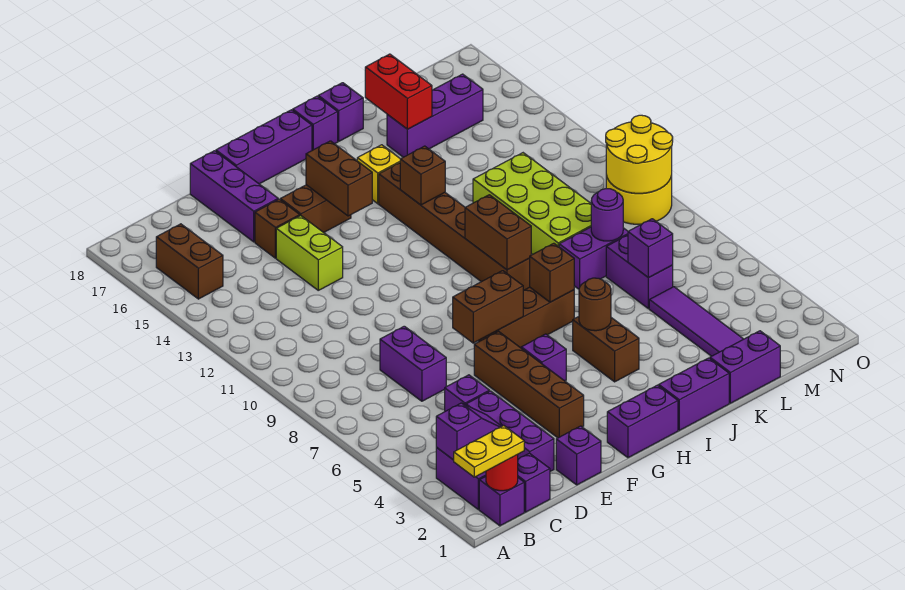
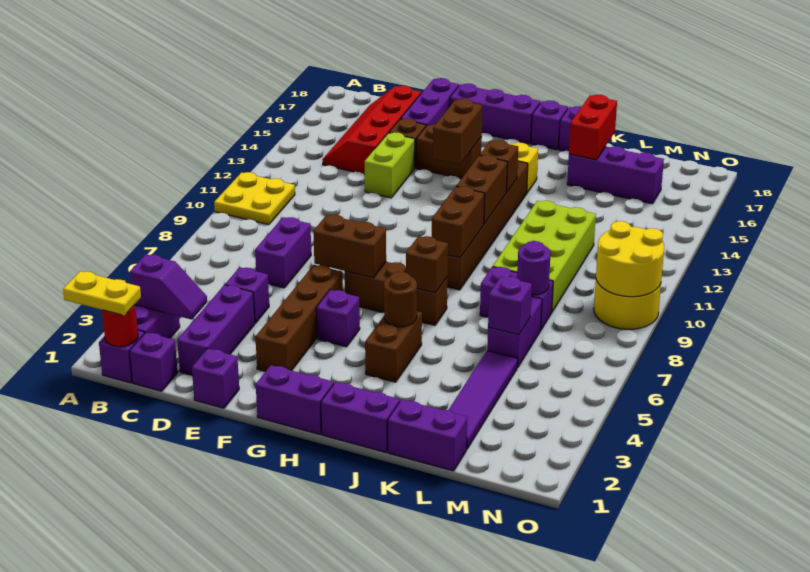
none -> yellow 2x2 plate [214,172,295,225]
brown 1x2 brick [156,224,223,299] -> brown 1x2 brick moved to [456,155,507,224]
none -> red 2x4 slope [322,86,421,174]

